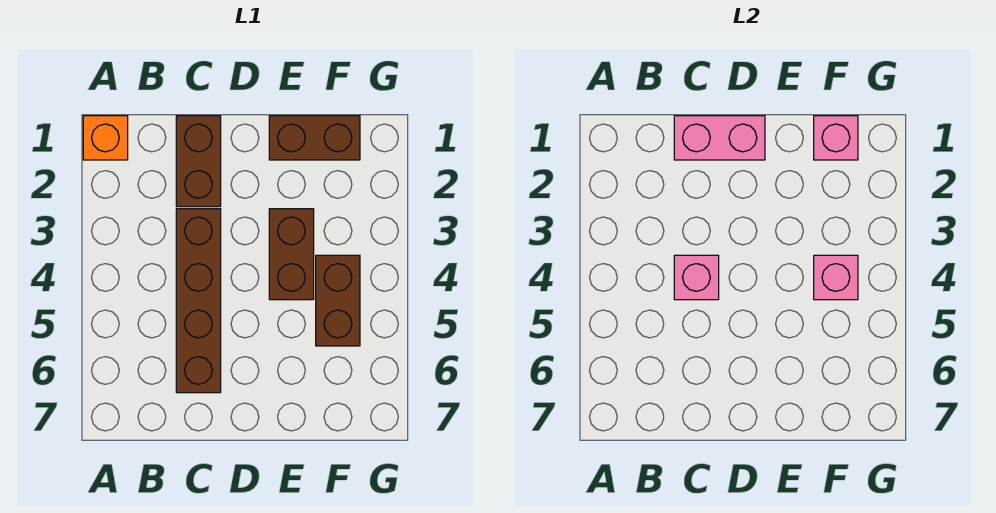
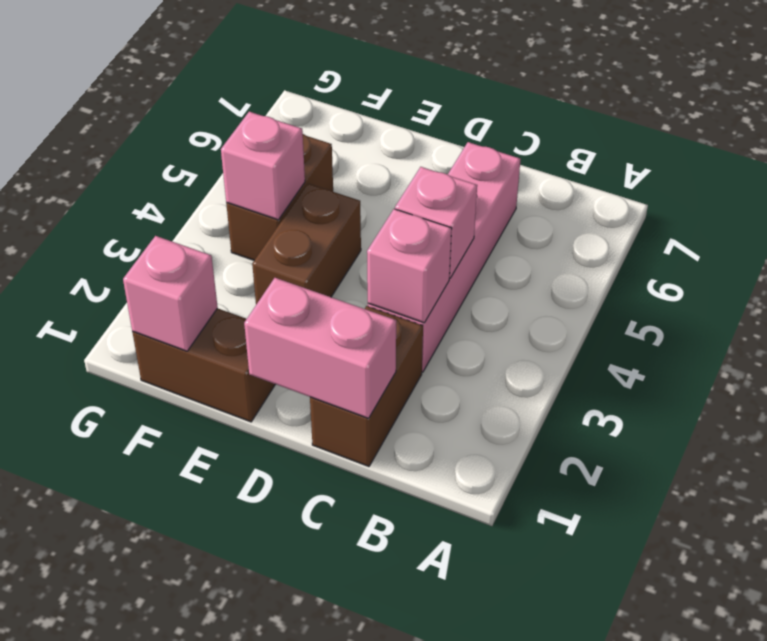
orange 1x1 brick [83,116,128,160] -> none
brown 1x4 brick [176,209,221,393] -> pink 1x4 brick [368,142,521,372]
none -> pink 1x1 brick [367,209,452,323]

